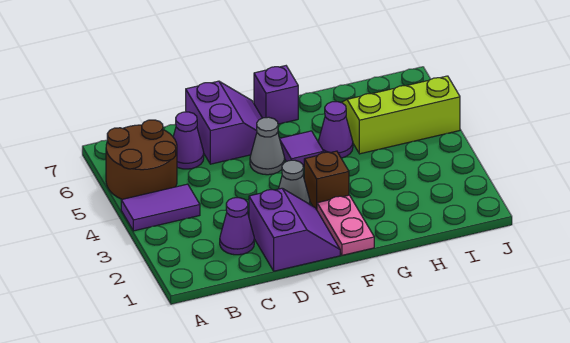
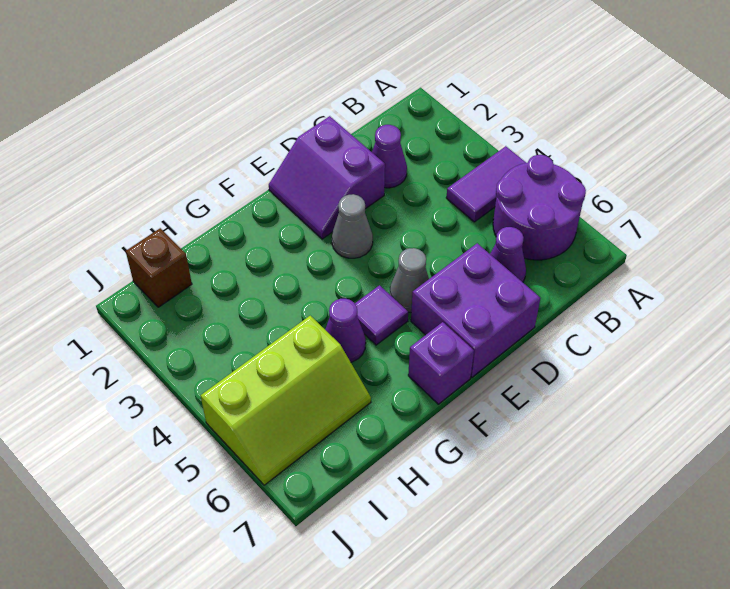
brown 2x2 round brick [106,120,177,199] -> purple 2x2 round brick [493,155,586,260]
purple 2x2 slope [186,81,262,164] -> purple 2x2 brick [411,243,540,377]
pink 1x2 plate [317,195,374,255] -> none
brown 1x1 brick [304,151,349,209] -> brown 1x1 brick moved to [126,228,192,307]

